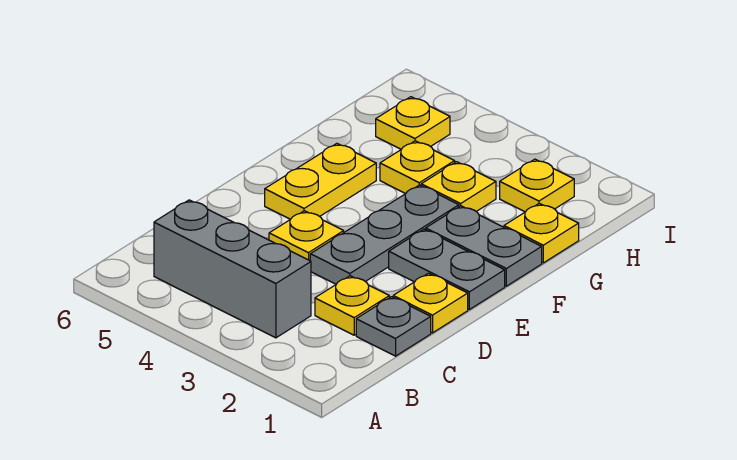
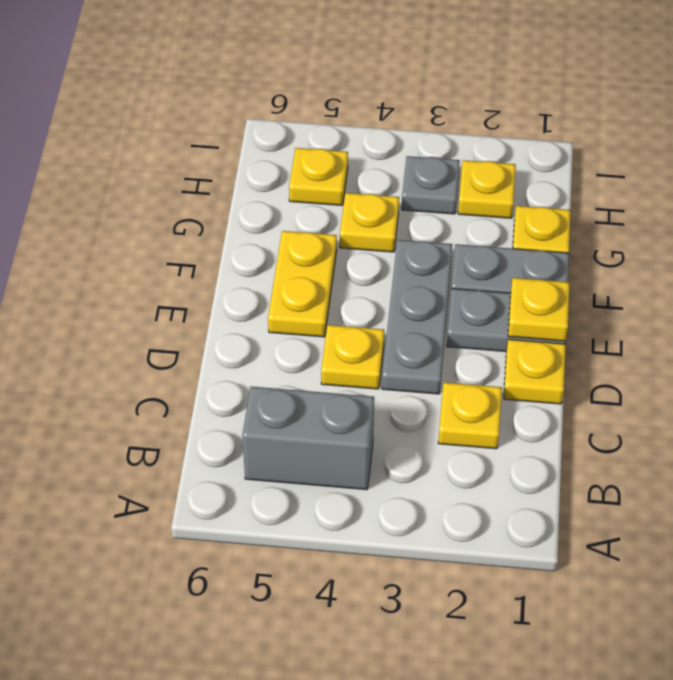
grey 1x3 brick [154,200,311,338] -> grey 1x2 brick [242,387,374,490]
grey 1x1 plate [356,297,431,356] -> grey 1x1 plate moved to [402,156,460,214]
yellow 1x1 plate [421,162,496,212] -> yellow 1x1 plate moved to [508,278,570,341]

